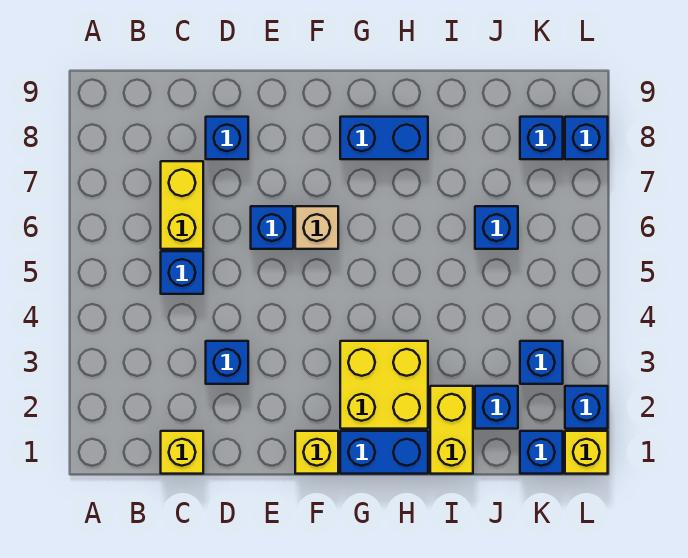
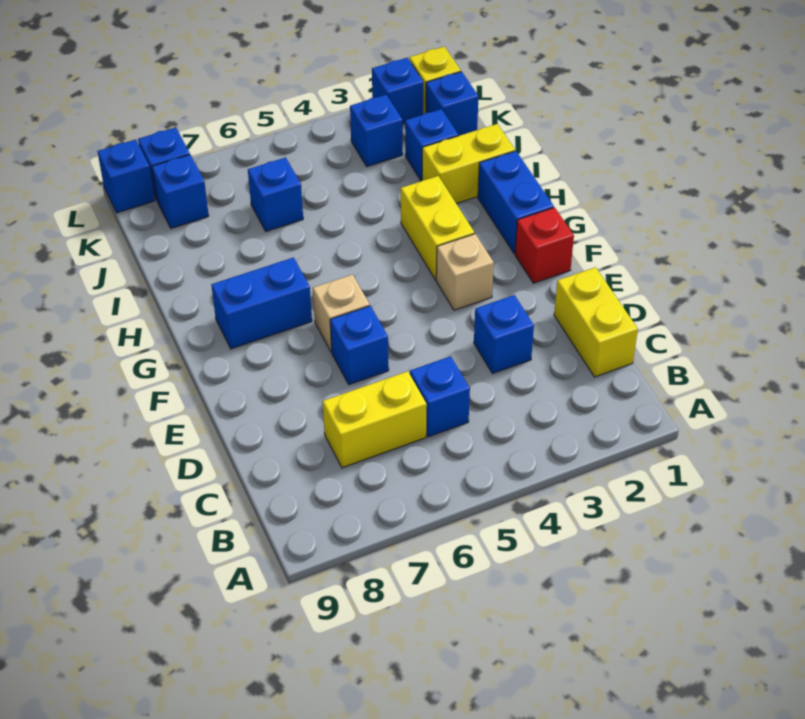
yellow 1x1 brick [161,431,203,474] -> yellow 1x2 brick [554,267,638,377]
blue 1x1 brick [206,117,248,159] -> blue 1x1 brick moved to [97,139,155,213]
yellow 1x1 brick [295,431,338,474] -> red 1x1 brick [515,207,574,283]
none -> tan 1x1 brick [436,234,494,310]
yellow 2x2 brick [340,341,428,429] -> yellow 1x2 brick [401,176,474,280]
blue 1x2 brick [340,117,428,159] -> blue 1x2 brick turned to [211,258,312,349]

